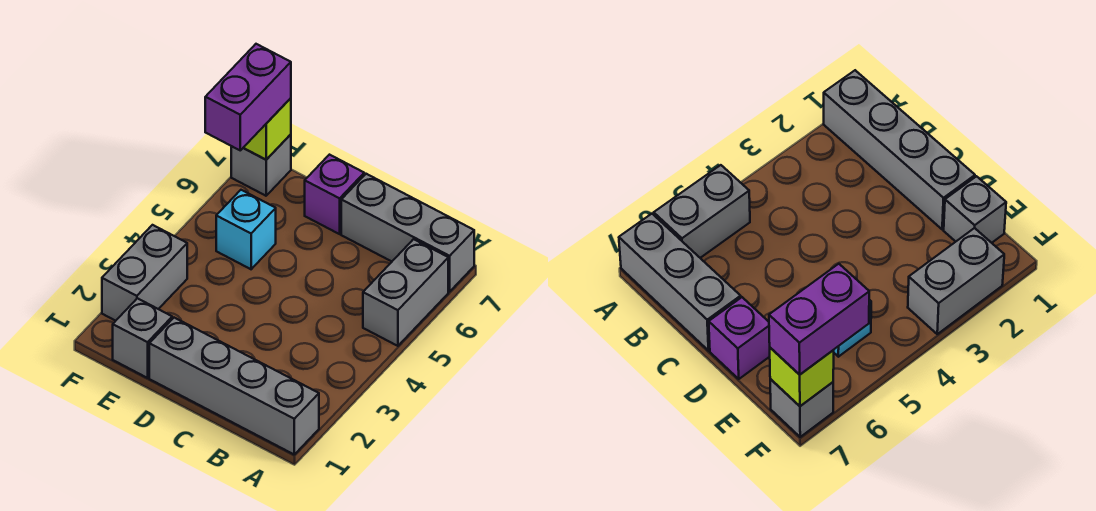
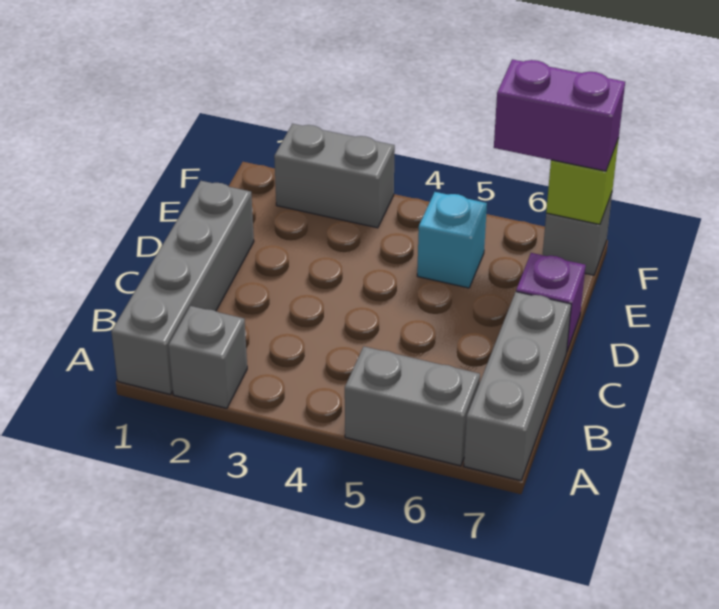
grey 1x1 brick [113,298,172,378] -> grey 1x1 brick moved to [168,306,247,408]

